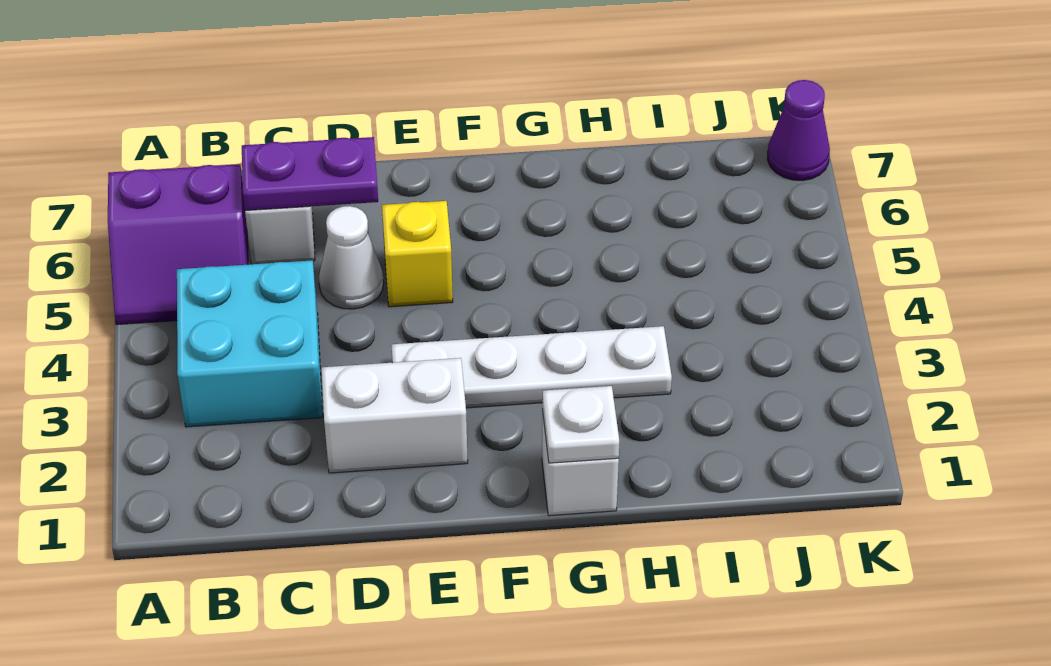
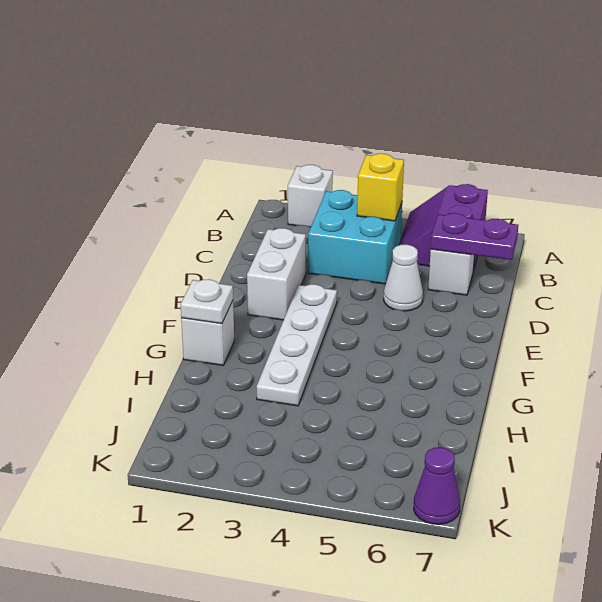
none -> white 1x1 brick [288,165,333,227]
purple 1x2 plate [242,137,378,211] -> purple 1x2 plate turned to [431,213,518,260]
yellow 1x1 brick [382,201,453,307] -> yellow 1x1 brick moved to [357,154,404,221]

